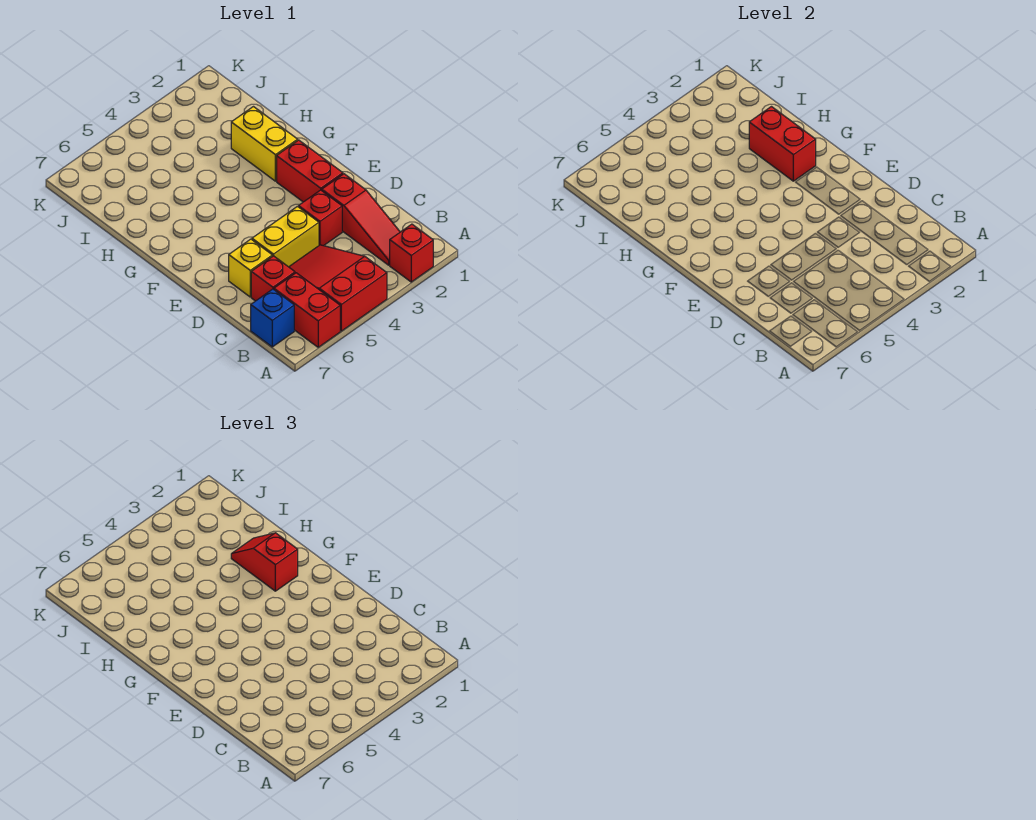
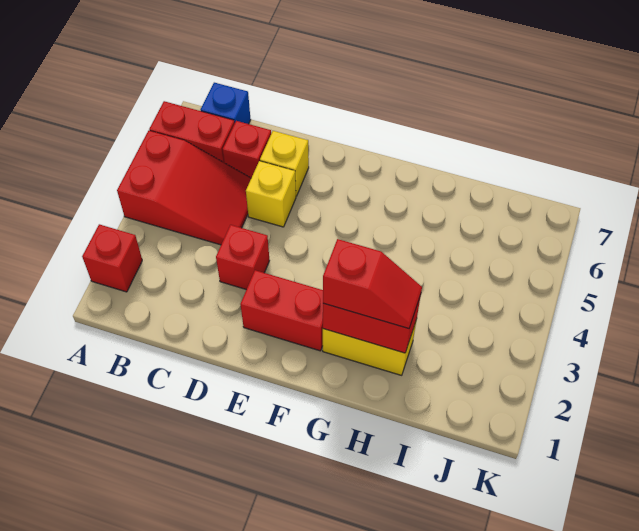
red 1x3 slope [322,174,400,265] -> none
yellow 1x2 brick [252,206,319,267] -> yellow 1x1 brick [246,161,296,227]

